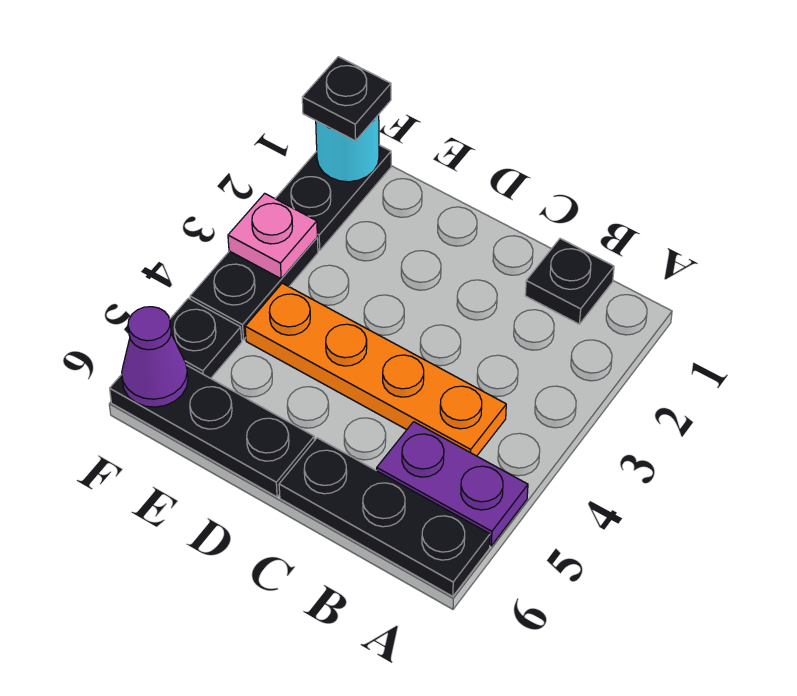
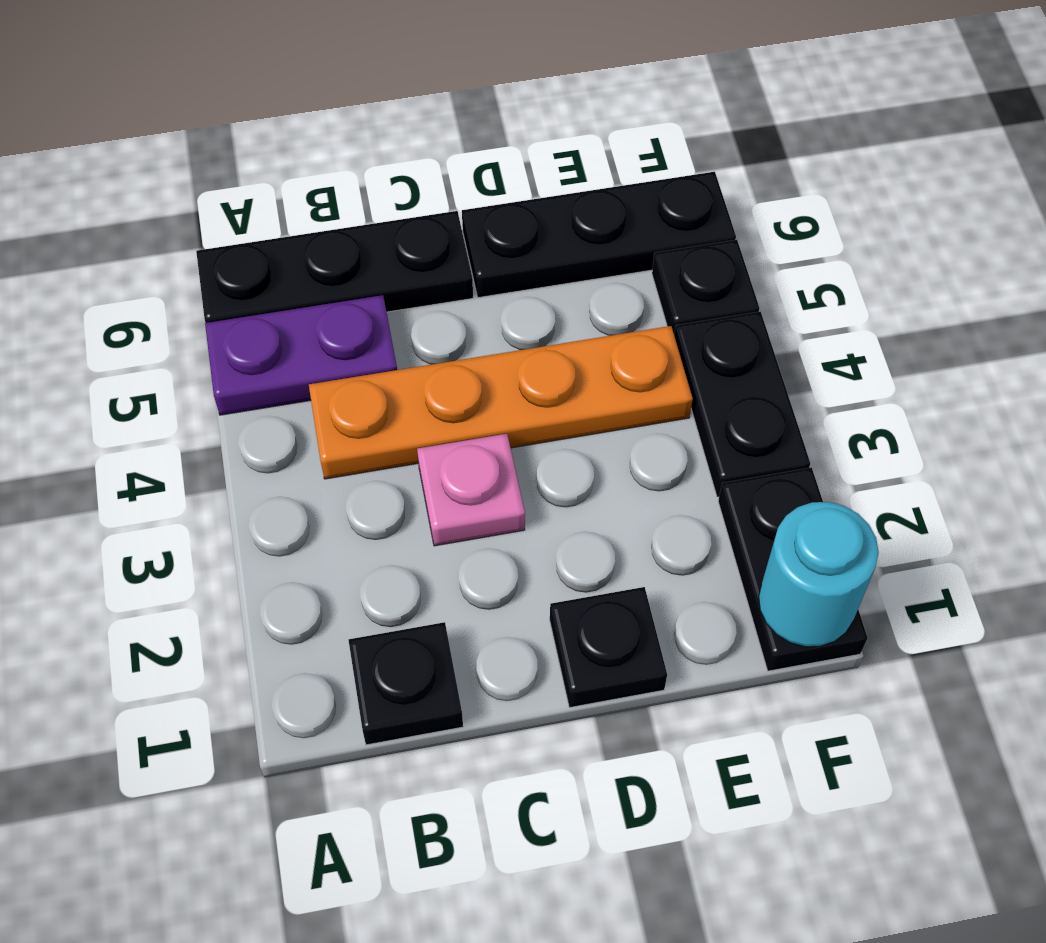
black 1x1 plate [302,57,391,141] -> black 1x1 plate moved to [550,587,667,708]
pink 1x1 plate [228,193,317,279] -> pink 1x1 plate moved to [417,434,525,546]
purple 1x1 cone [122,307,188,407] -> none

